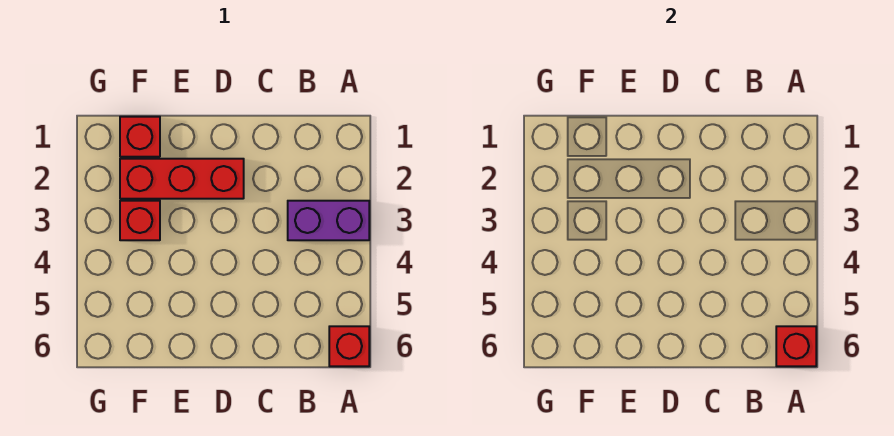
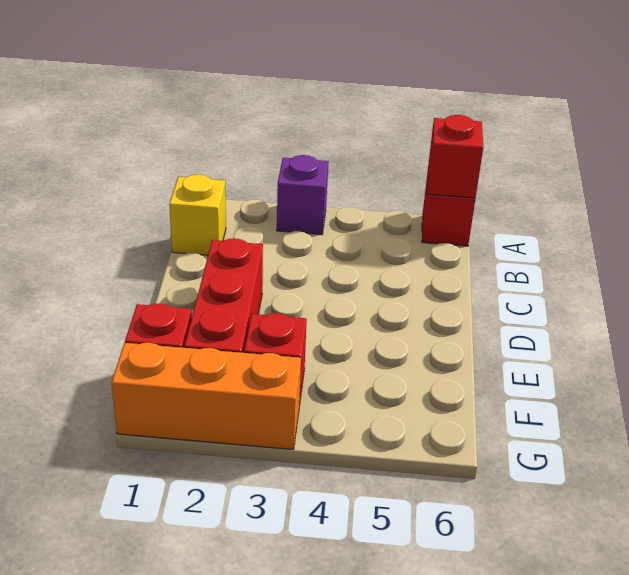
purple 1x2 brick [288,201,369,240] -> purple 1x1 brick [277,155,329,235]
none -> yellow 1x1 brick [169,174,226,255]
none -> orange 1x3 brick [111,343,301,449]

